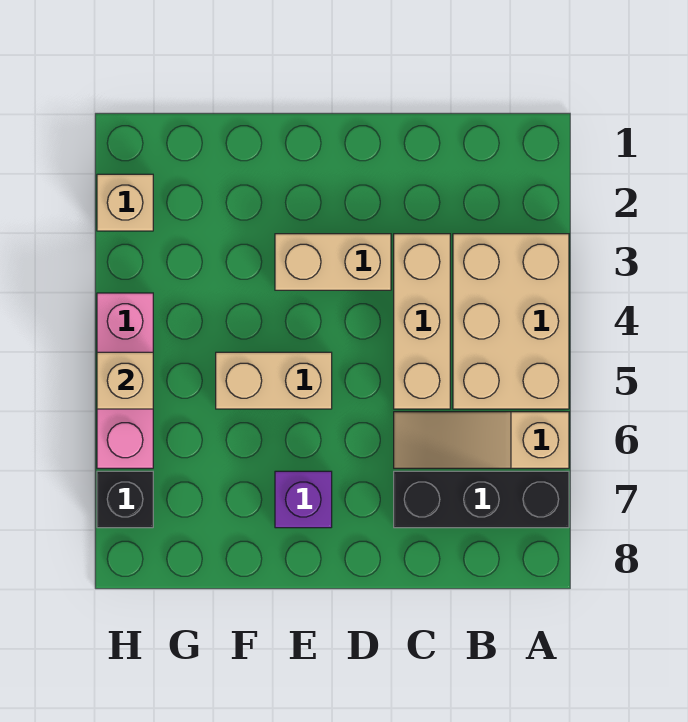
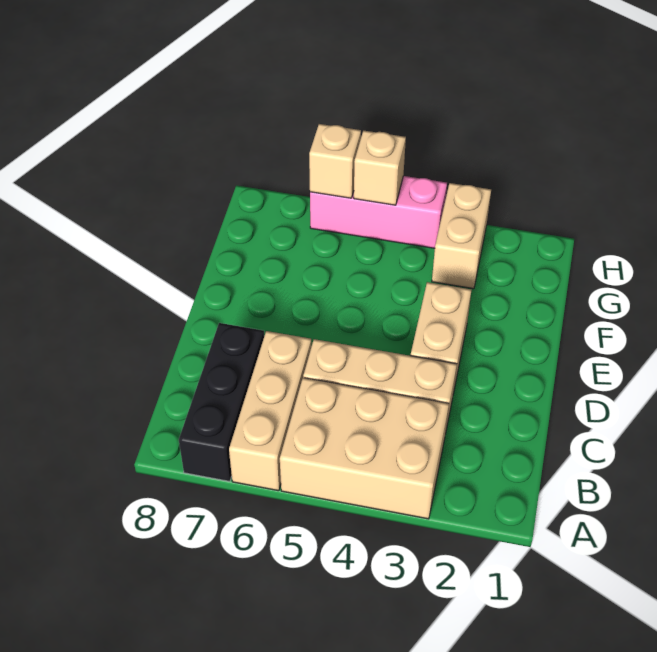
tan 1x3 slope [394,412,569,468] -> tan 1x3 brick [229,331,312,491]
tan 1x2 brick [216,352,332,409] -> tan 1x2 brick moved to [432,183,491,289]
purple 1x1 brick [275,471,332,528] -> none
tan 1x1 brick [97,174,153,231] -> tan 1x1 brick moved to [309,124,361,198]
black 1x1 brick [97,471,153,528] -> none

